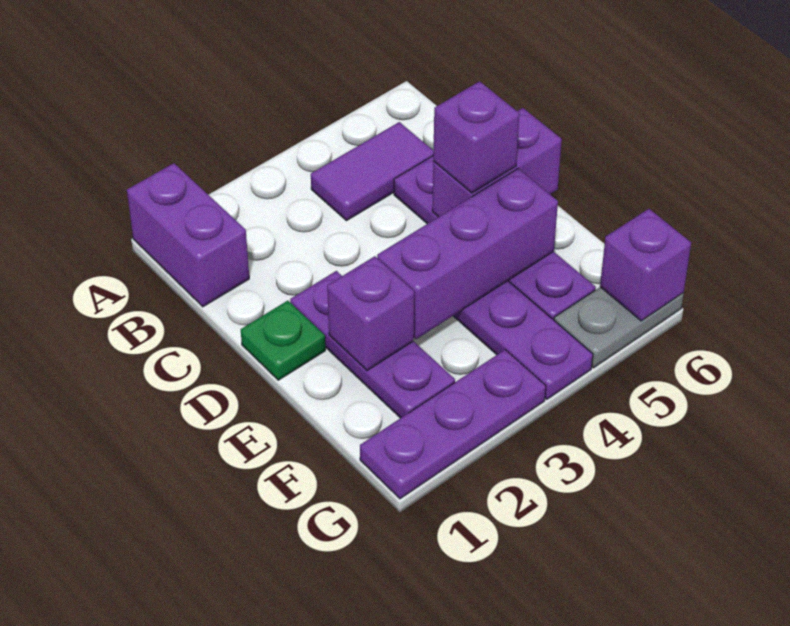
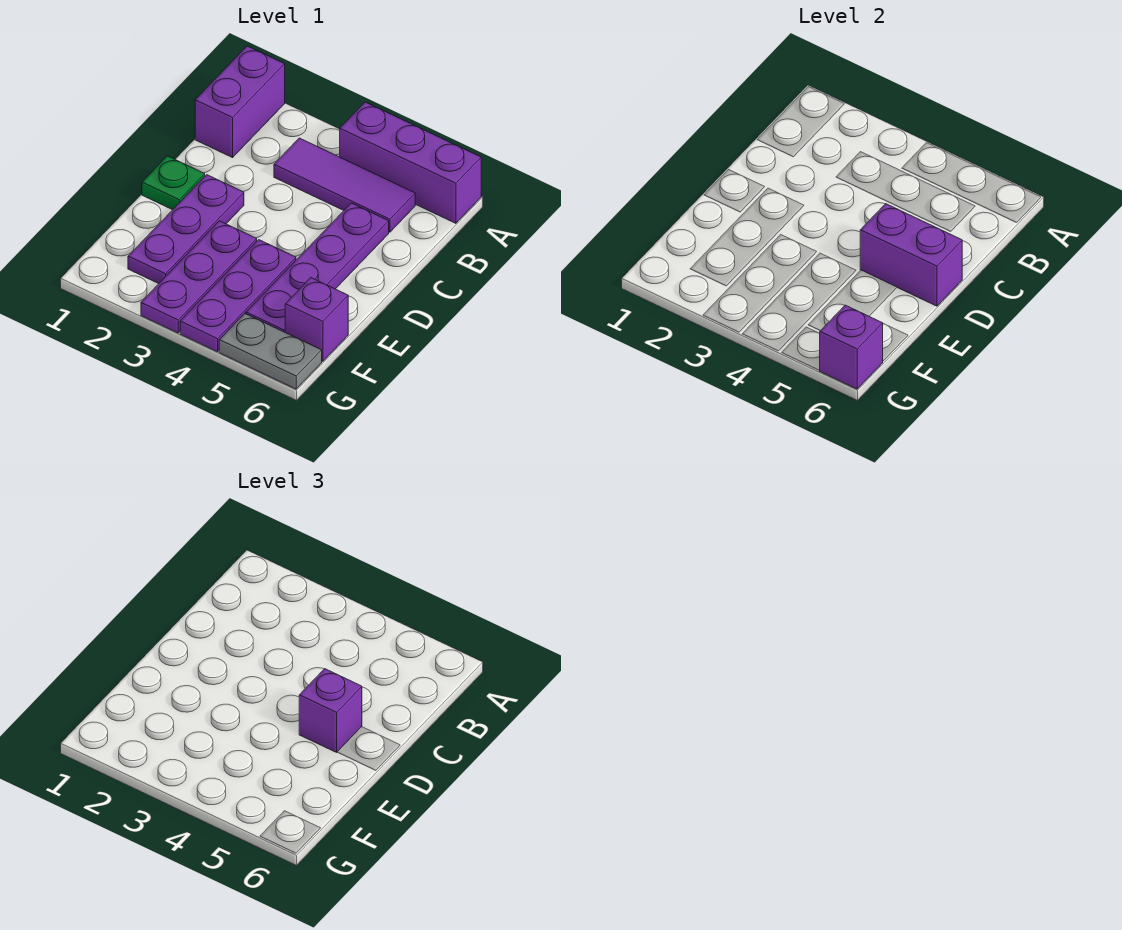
purple 1x2 tile [311,122,434,221] -> purple 1x3 tile [274,138,415,232]
purple 1x1 brick [327,256,414,371] -> purple 1x1 brick moved to [285,278,348,361]
purple 1x3 brick [377,169,558,339] -> purple 1x3 brick moved to [340,102,481,223]
purple 1x3 plate [360,350,546,499] -> purple 1x3 plate turned to [141,221,257,333]

